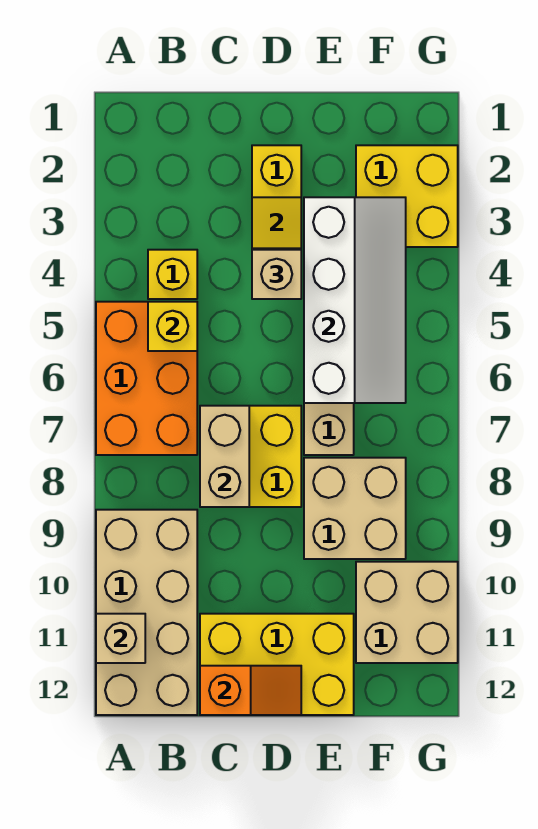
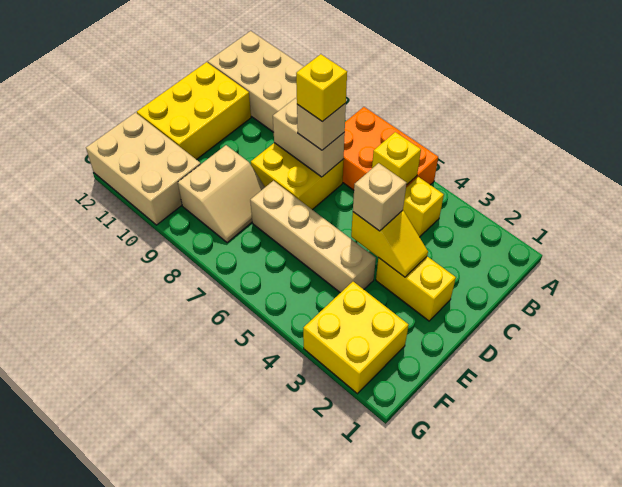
tan 1x1 brick [96,614,145,663] -> tan 1x1 brick moved to [297,103,346,150]
none -> yellow 1x1 brick [296,54,347,122]
orange 1x2 slope [200,666,301,715] -> none
white 2x4 slope [304,197,406,403] -> none
tan 2x2 brick [304,458,406,559] -> tan 2x2 slope [178,145,265,243]
tan 2x2 brick [356,562,458,663] -> tan 2x3 brick [86,113,201,225]

